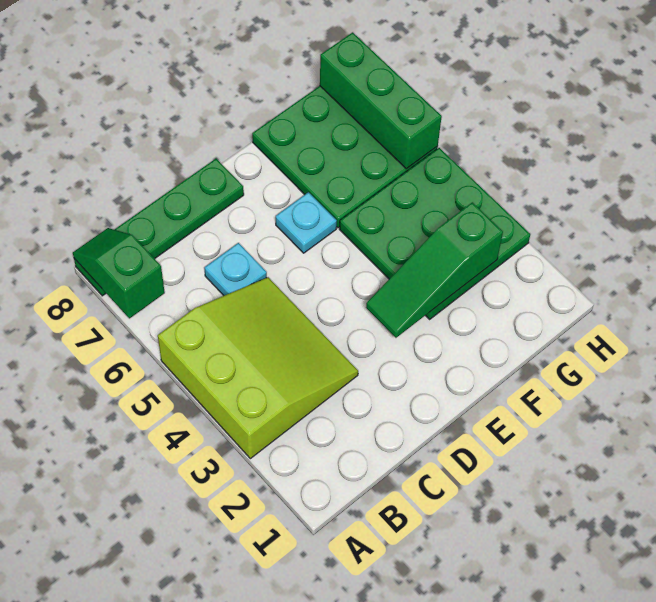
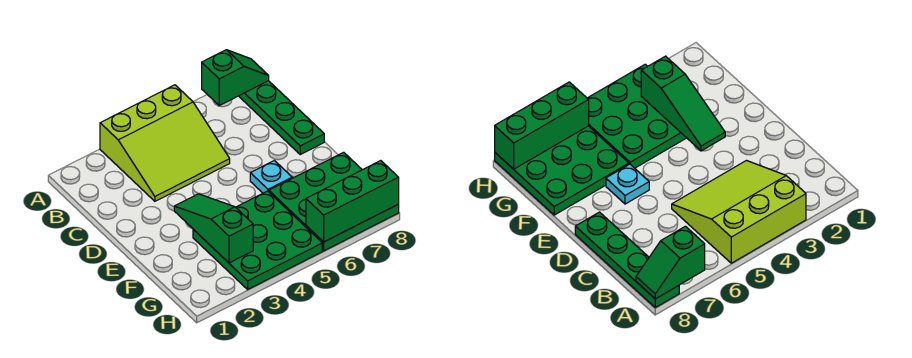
cyan 1x1 plate [204,243,267,296] -> none

